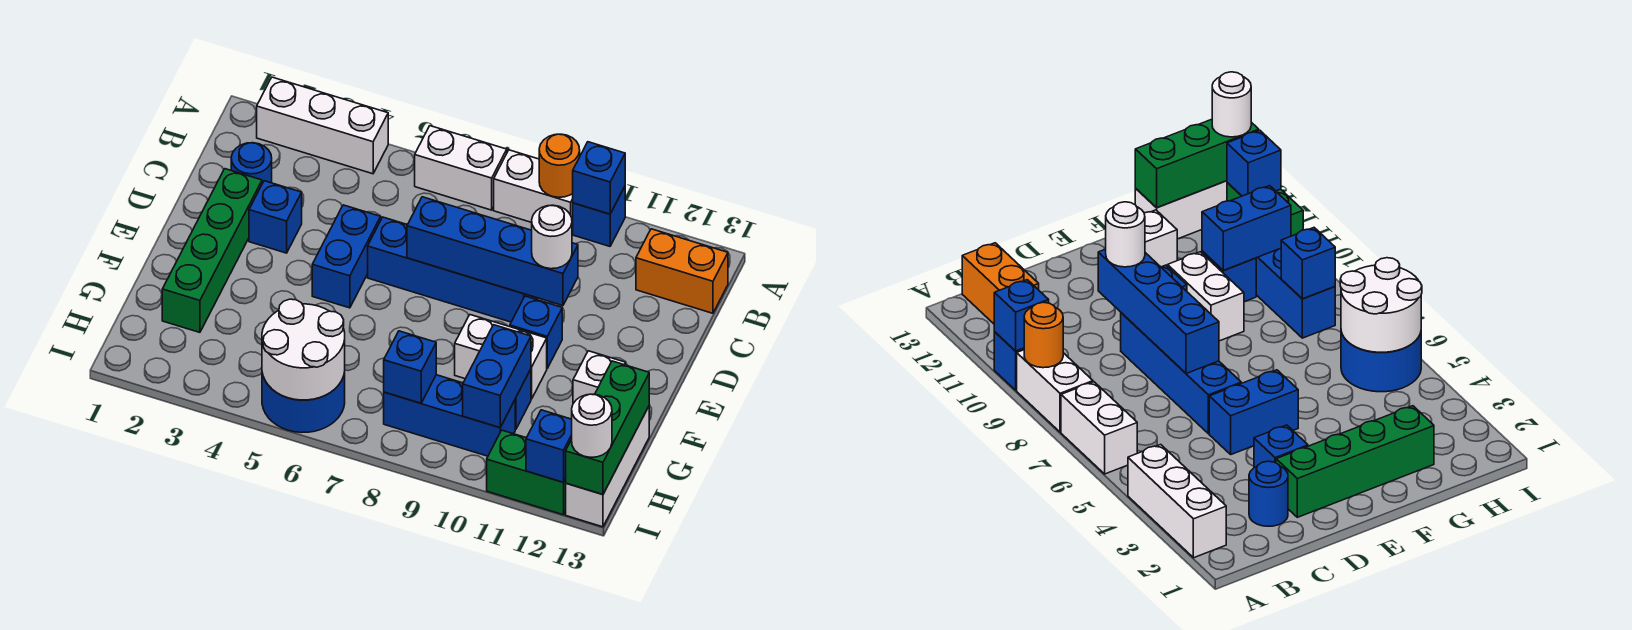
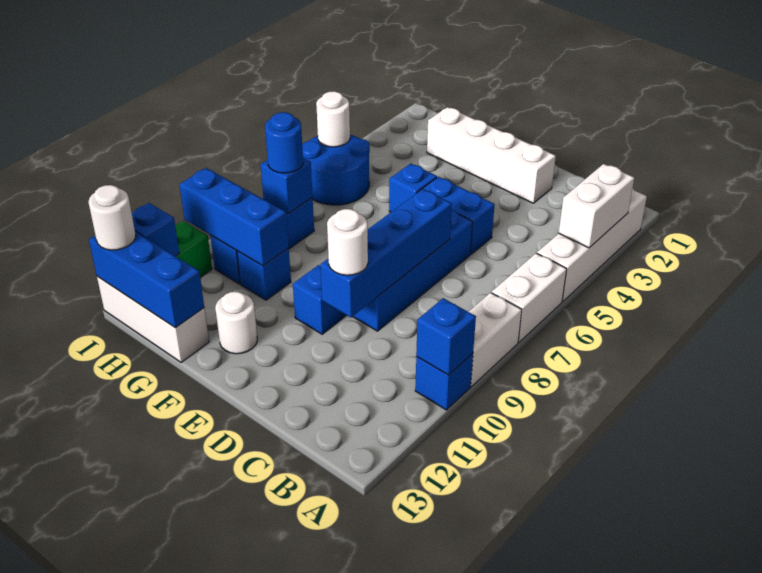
white 1x3 brick [257,77,388,174] -> white 1x4 brick [537,189,647,302]
orange 1x1 round brick [539,134,580,197] -> none
orange 1x2 brick [636,229,728,313] -> none
blue 1x1 round brick [231,143,272,184] -> blue 1x1 round brick moved to [265,112,303,173]
green 1x4 brick [162,169,262,332] -> white 1x4 brick [427,107,556,203]
blue 1x1 brick [249,181,302,253] -> blue 1x1 brick moved to [389,163,437,212]
white 1x2 brick [455,315,547,399] -> white 1x2 brick moved to [559,164,634,248]
white 1x1 brick [573,351,626,403] -> white 1x1 round brick [215,292,257,354]
blue 1x2 brick [463,325,531,428] -> blue 1x3 brick [179,168,289,266]
green 1x3 brick [566,361,649,495] -> blue 1x3 brick [89,232,204,328]
white 2x2 round brick [262,299,345,400] -> white 1x1 round brick [316,91,350,147]

